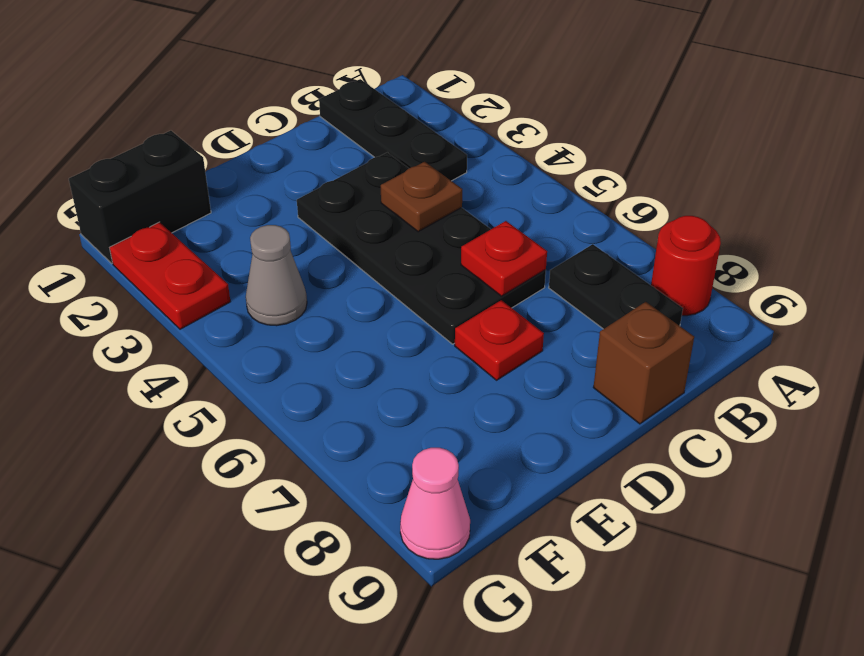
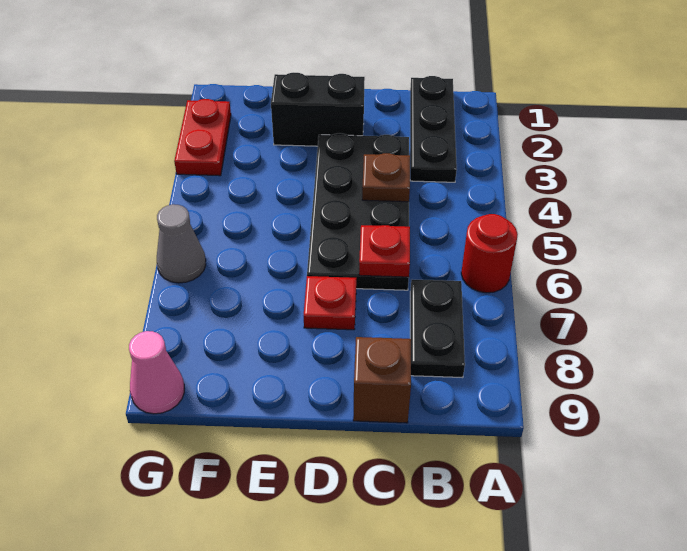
red 1x1 round brick [651,216,721,316] -> red 1x1 round brick moved to [461,214,518,293]
black 1x2 brick [69,131,211,263] -> black 1x2 brick moved to [271,73,365,146]
grey 1x1 cone [246,225,307,326] -> grey 1x1 cone moved to [157,204,206,283]

